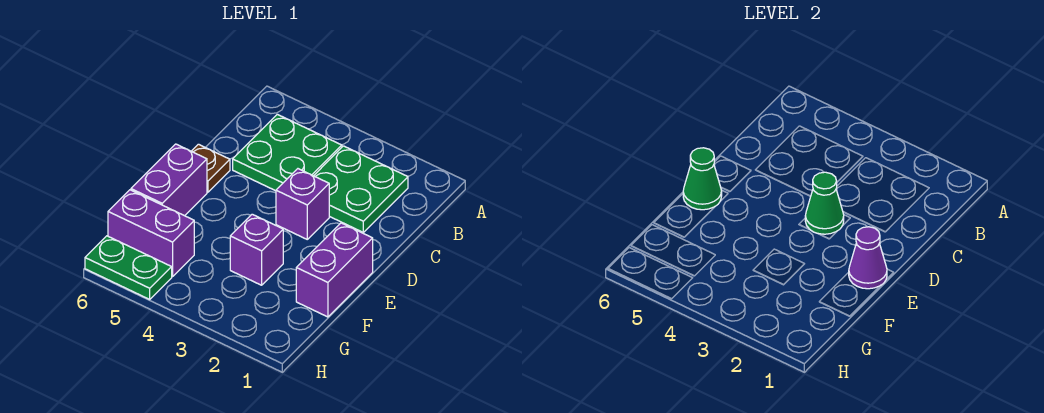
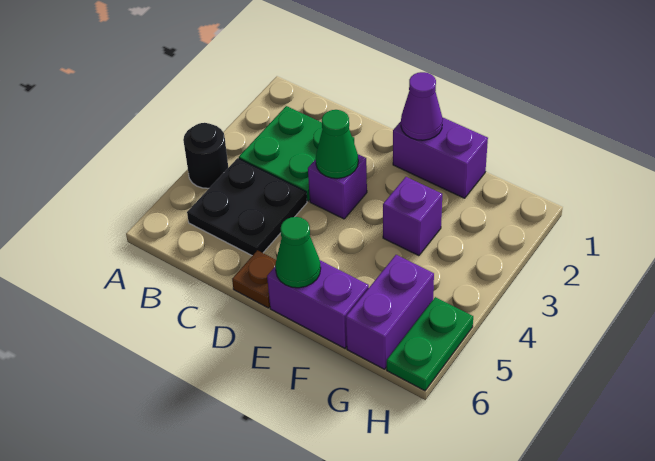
none -> black 1x1 round brick [183,123,228,188]
green 2x2 plate [233,114,342,191] -> black 2x2 plate [187,158,307,256]

